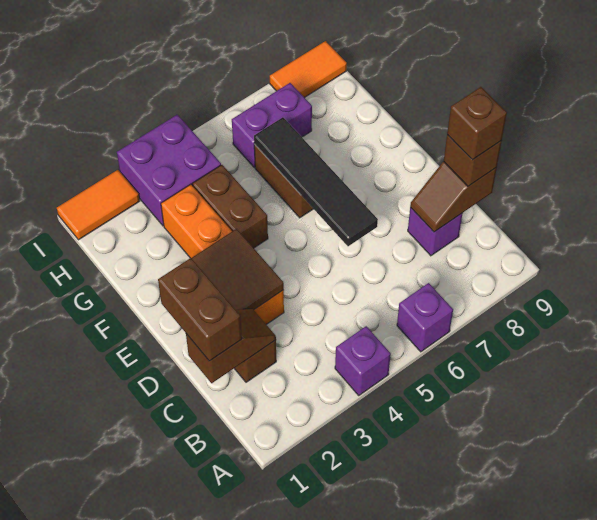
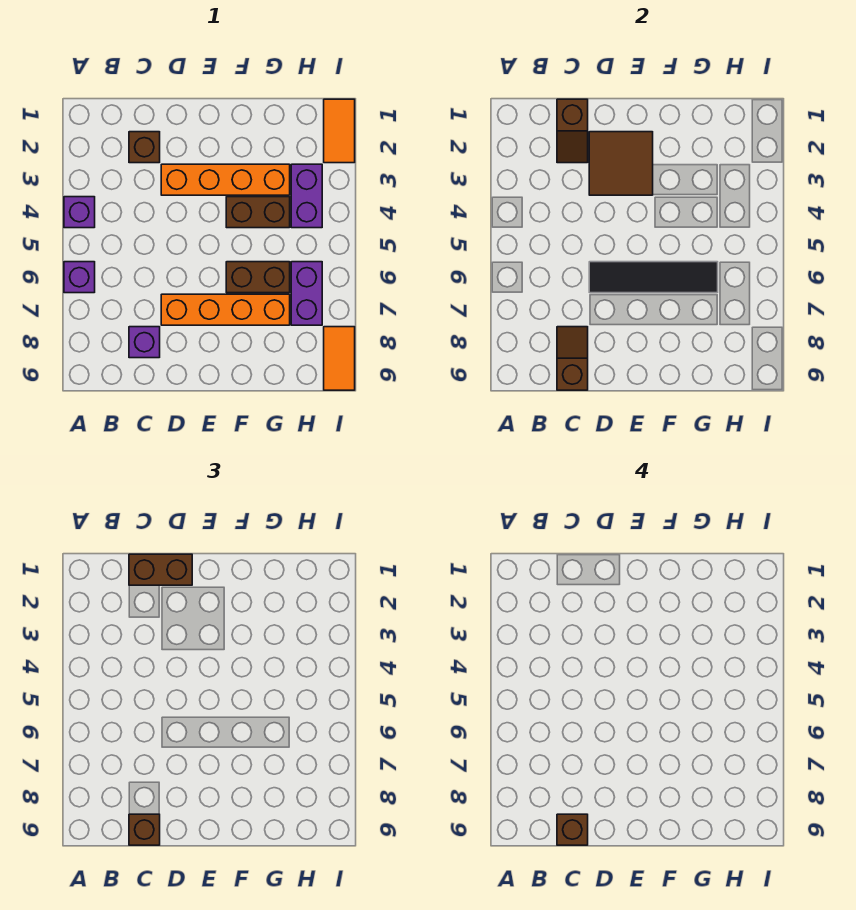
none -> orange 1x4 brick [161,294,290,325]
purple 2x2 brick [117,115,221,226] -> purple 1x2 brick [291,164,322,228]

